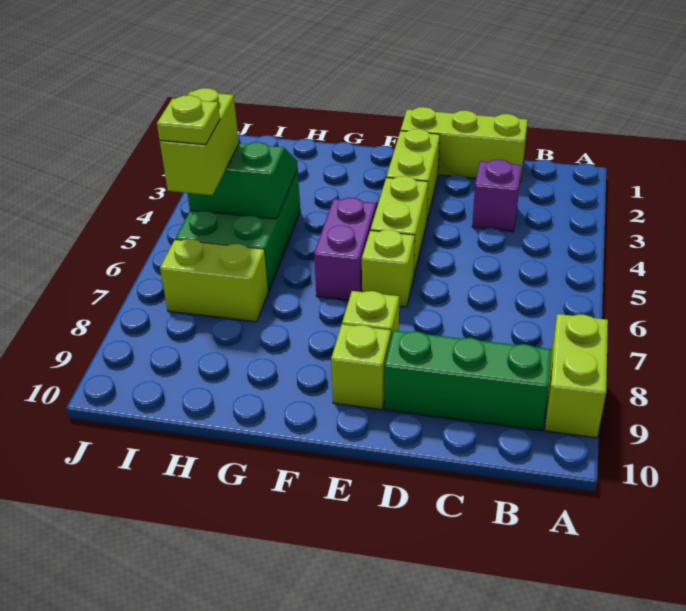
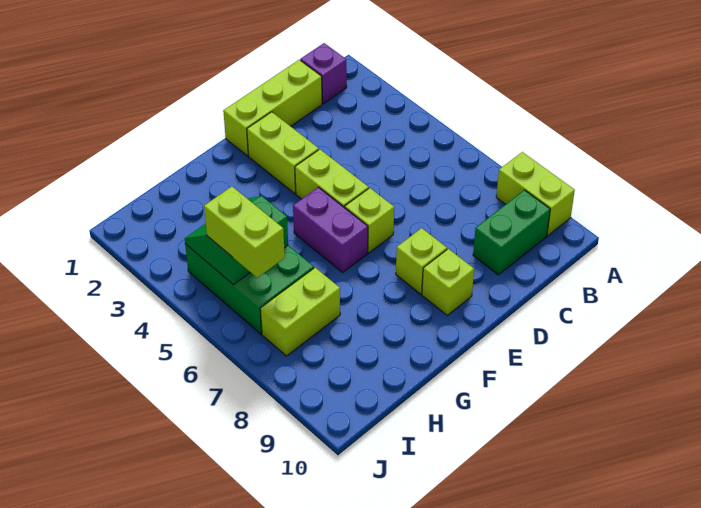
green 1x3 brick [385,331,552,431] -> green 1x2 brick [473,190,550,275]
purple 1x1 brick [472,160,521,232] -> purple 1x1 brick moved to [300,43,347,104]
lime 1x1 plate [157,95,220,145] -> none

